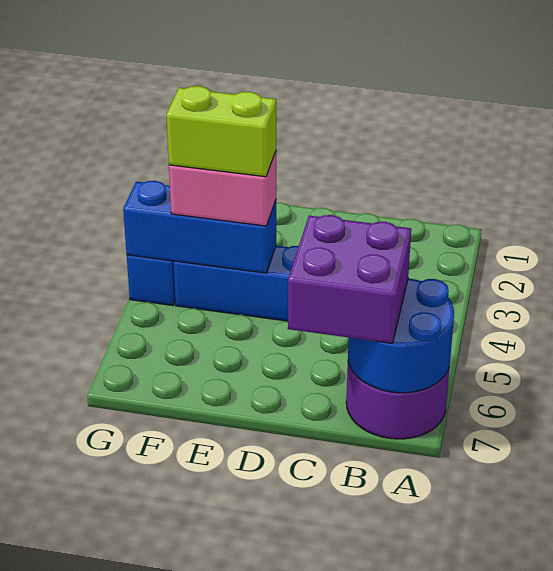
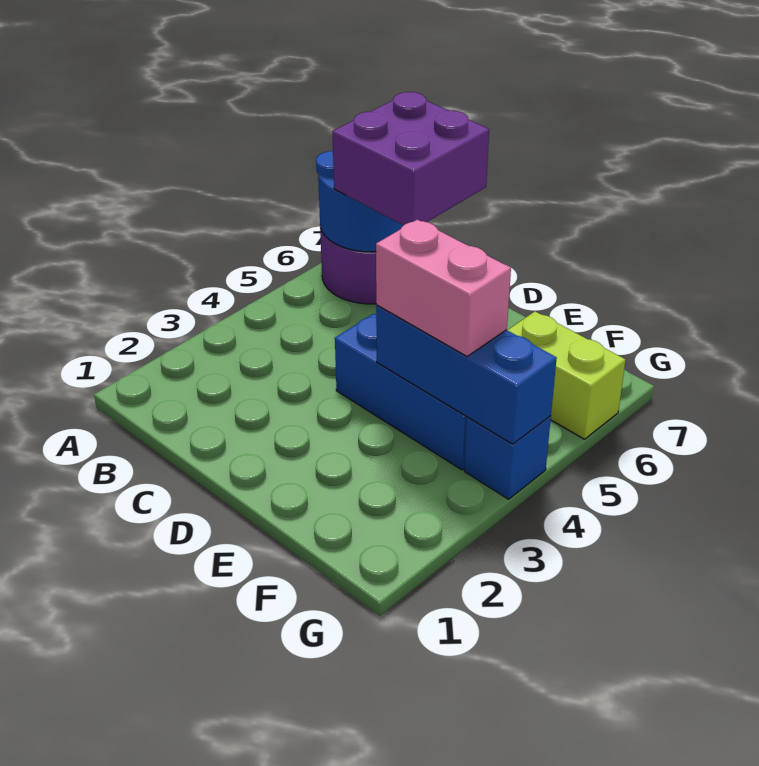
lime 1x2 brick [166,86,276,177] -> lime 1x2 brick moved to [508,311,625,439]

